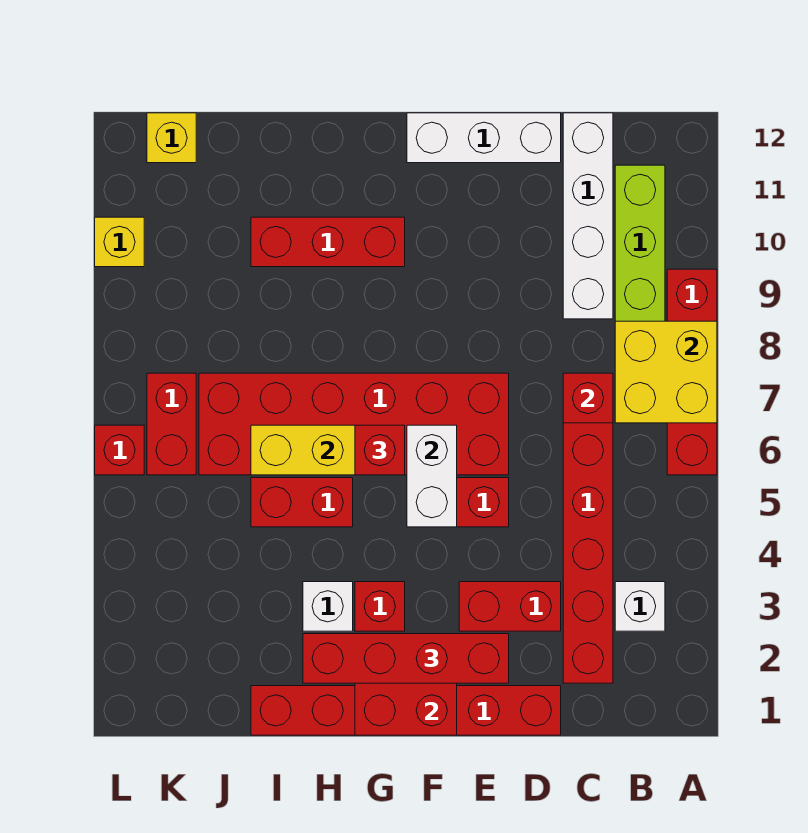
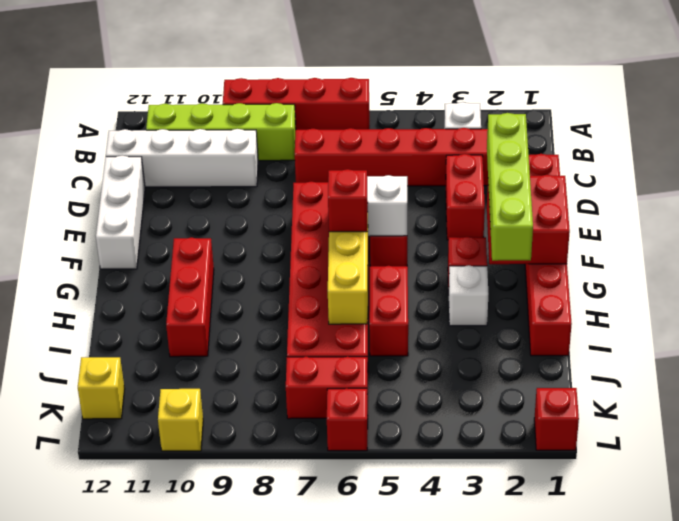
yellow 2x2 brick [615,321,717,423] -> none
red 1x1 brick [563,373,613,423] -> red 1x1 brick moved to [534,388,579,450]
red 1x4 brick [303,634,509,683] -> lime 1x4 brick [487,113,533,261]

